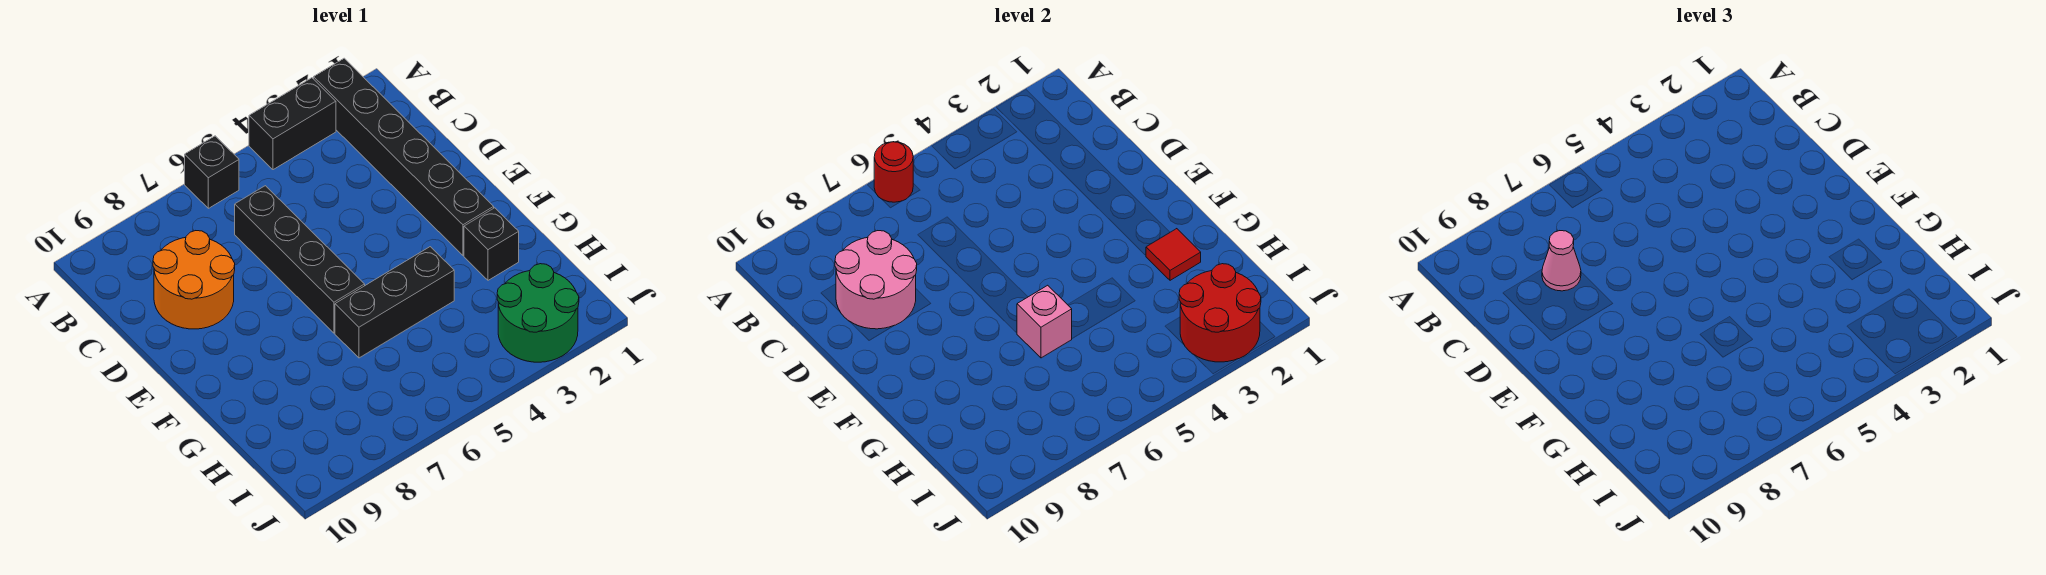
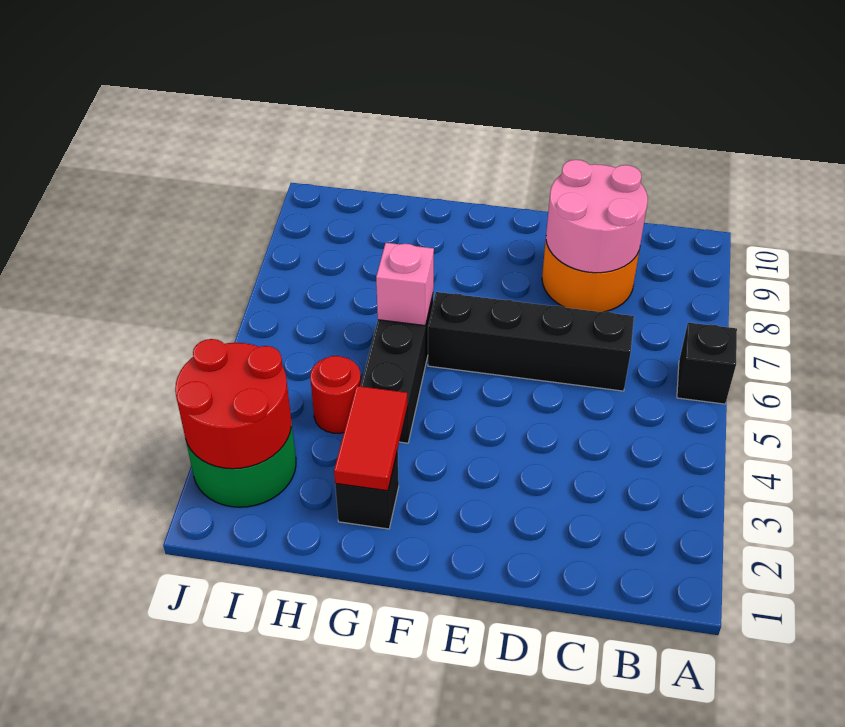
black 1x6 brick [314,58,494,255] -> none
black 1x2 brick [249,78,336,170] -> none
red 1x1 round brick [874,142,913,202] -> red 1x1 round brick moved to [310,356,361,433]
pink 1x1 cone [1542,231,1581,291] -> none
red 1x1 tile [1146,229,1201,280] -> red 1x2 tile [334,386,407,491]

